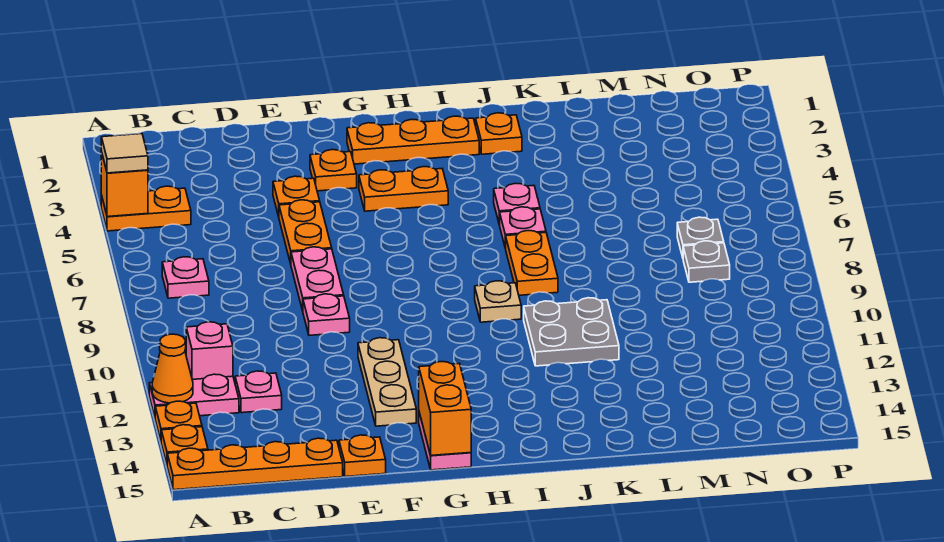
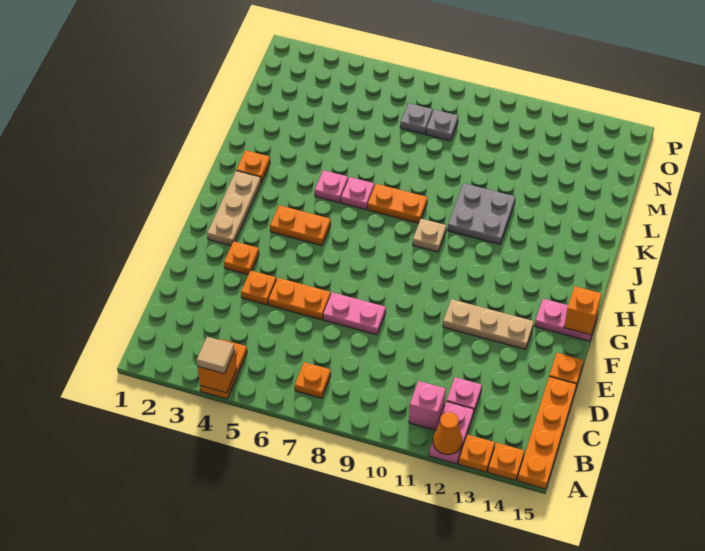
pink 1x1 plate [162,257,209,298] -> orange 1x1 plate [295,362,331,398]
pink 1x1 plate [303,294,350,335] -> none
orange 1x3 plate [347,116,479,164] -> tan 1x3 plate [207,171,261,245]
orange 1x2 plate [359,167,448,211] -> orange 1x2 plate turned to [270,205,331,245]
orange 1x2 brick [419,362,471,455] -> orange 1x1 brick [564,286,602,335]

